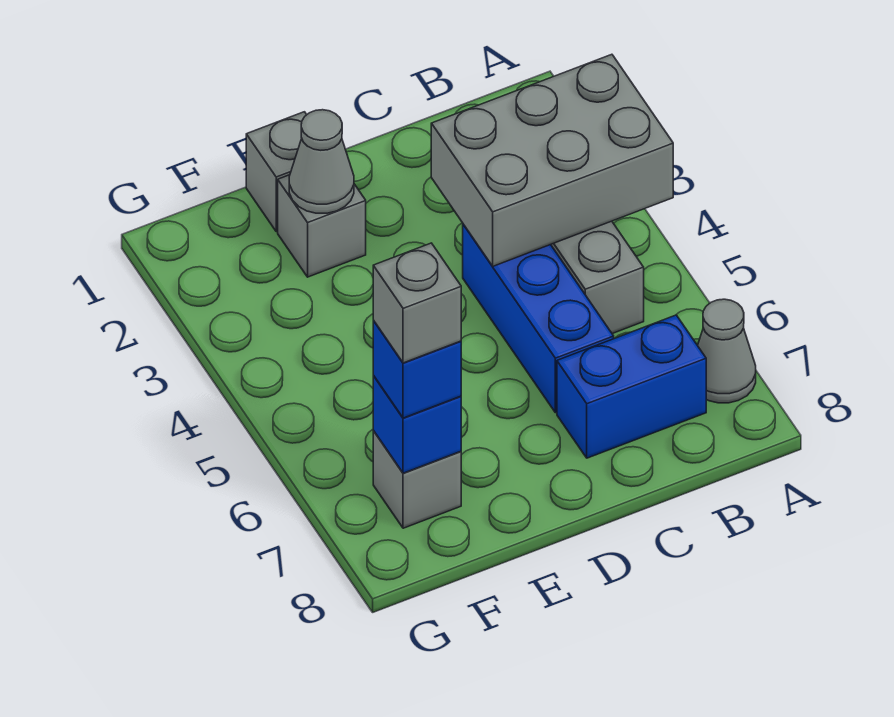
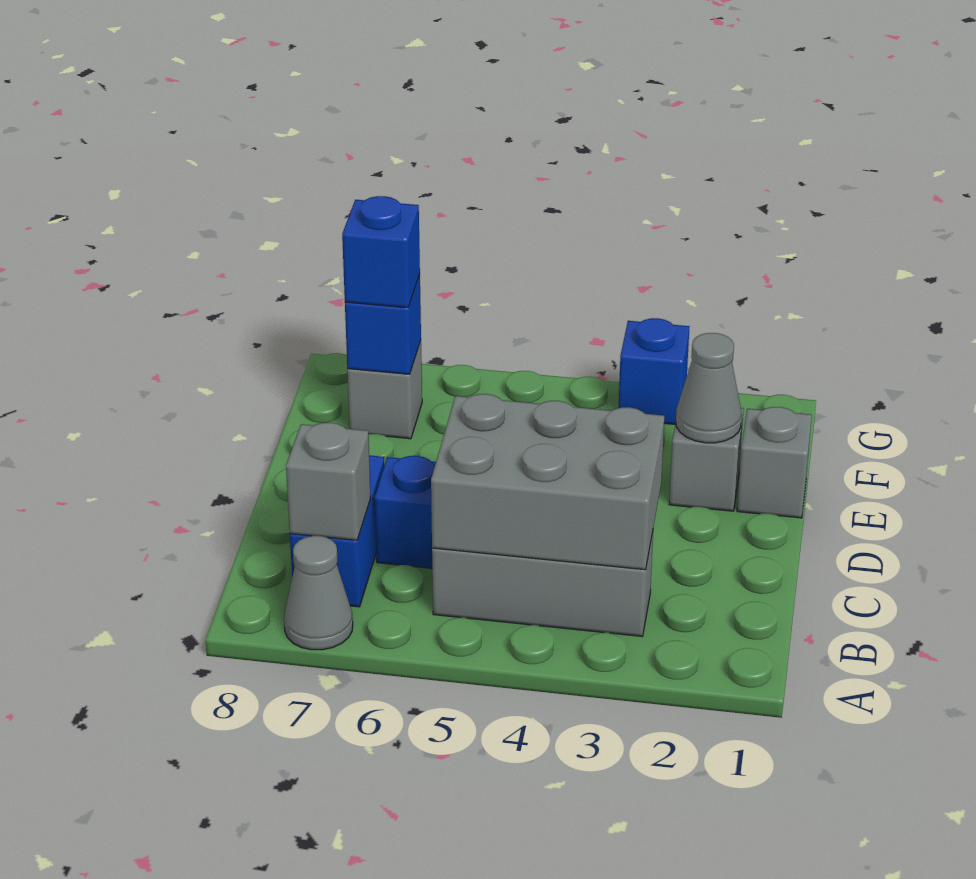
grey 2x3 brick [431,54,673,266] -> grey 2x3 brick turned to [431,394,664,570]
grey 1x1 brick [373,243,461,363] -> grey 1x1 brick moved to [286,423,371,540]
none -> blue 1x1 brick [619,318,689,424]

